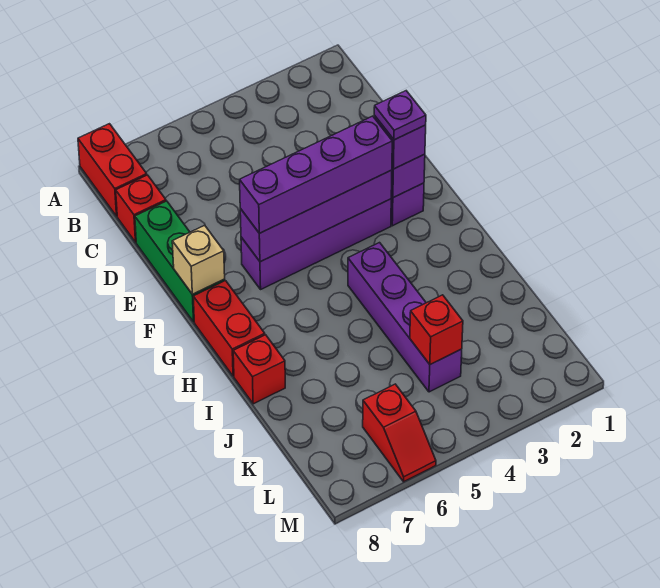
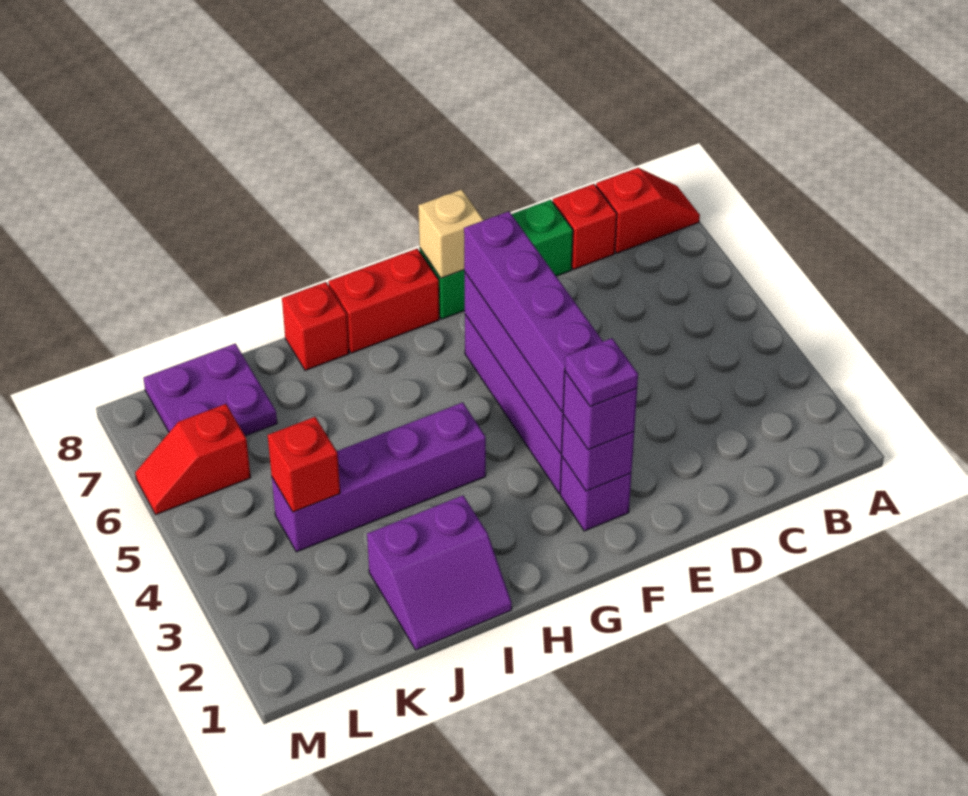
red 1x2 brick [78,124,147,216] -> red 1x2 slope [596,168,700,253]
none -> purple 2x2 slope [367,495,512,650]
none -> purple 2x2 plate [143,344,277,436]

